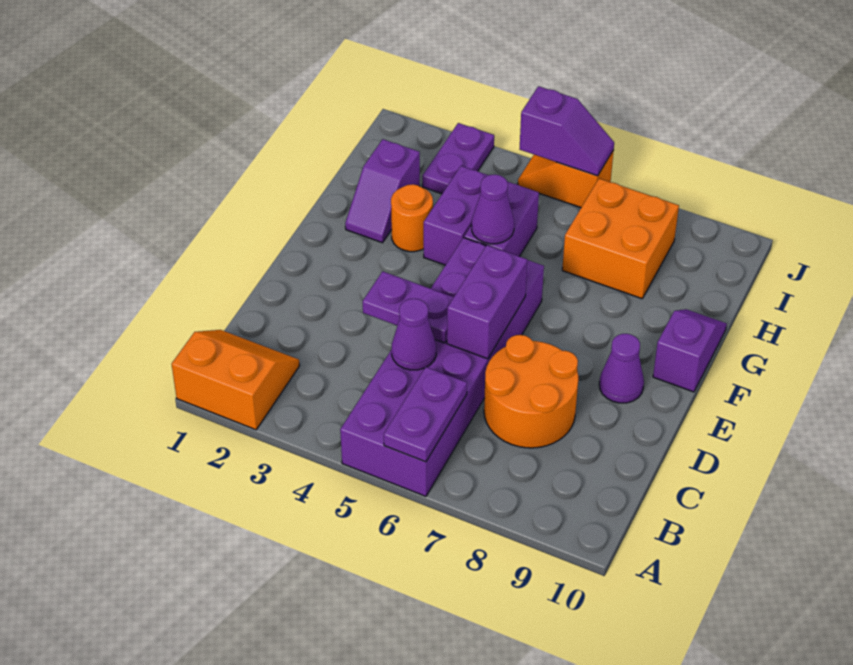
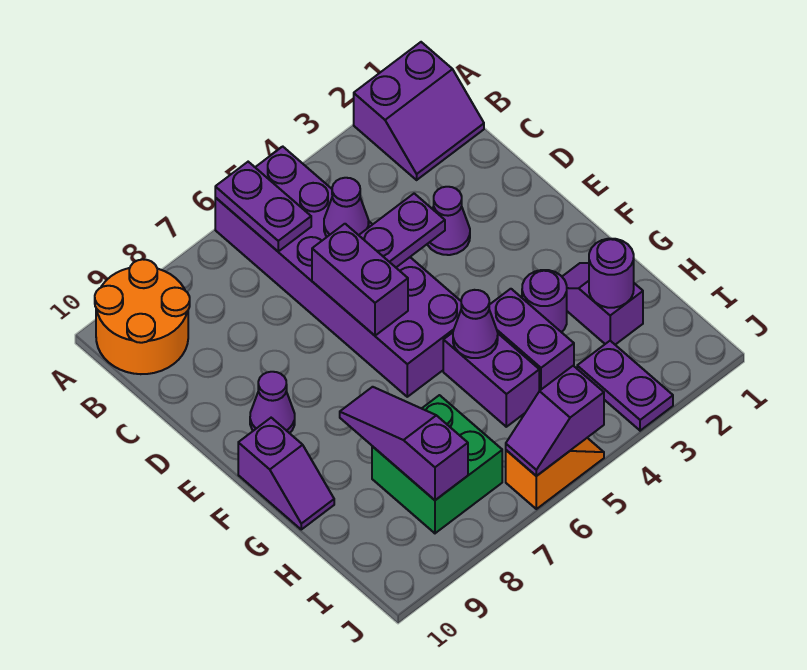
orange 2x2 slope [172,330,300,430] -> purple 2x2 slope [354,42,484,180]
orange 2x2 round brick [484,335,578,448] -> orange 2x2 round brick moved to [95,259,190,374]
none -> purple 1x1 cone [427,187,470,255]
orange 1x1 round brick [391,184,433,252] -> purple 1x1 round brick [522,270,567,332]
none -> purple 1x3 slope [340,387,468,500]
none -> purple 1x1 round brick [589,239,634,308]
orange 2x2 brick [562,179,679,299] -> green 2x2 brick [372,395,502,533]

